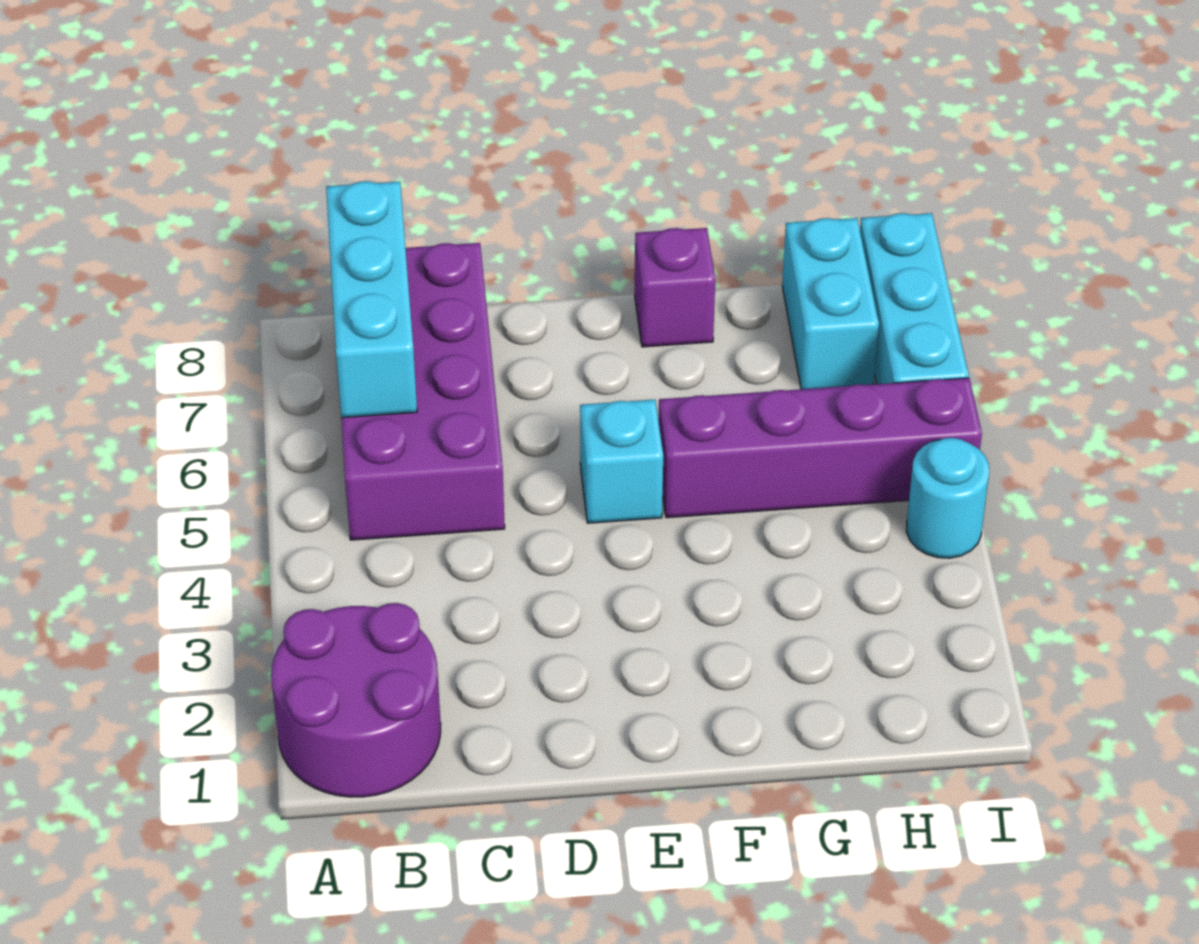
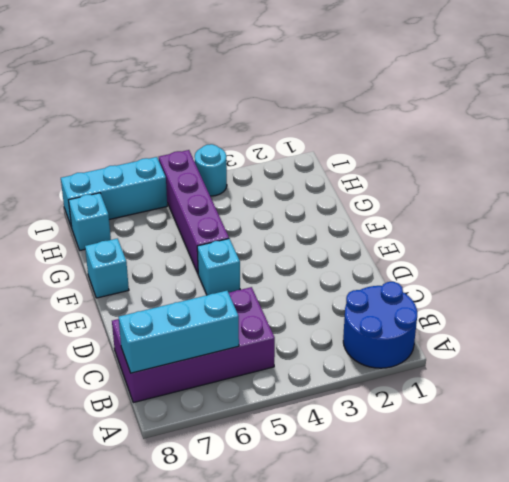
purple 2x2 round brick [271,603,441,797] -> blue 2x2 round brick [343,282,417,368]
purple 1x1 brick [635,228,715,347] -> cyan 1x1 brick [85,239,129,298]
cyan 1x2 brick [782,218,879,389] -> cyan 1x1 brick [68,193,111,250]

